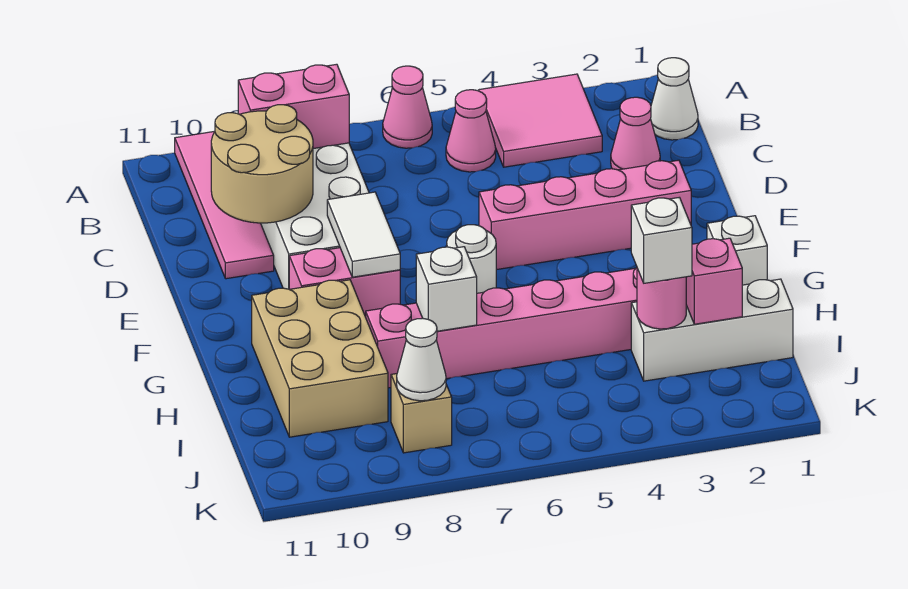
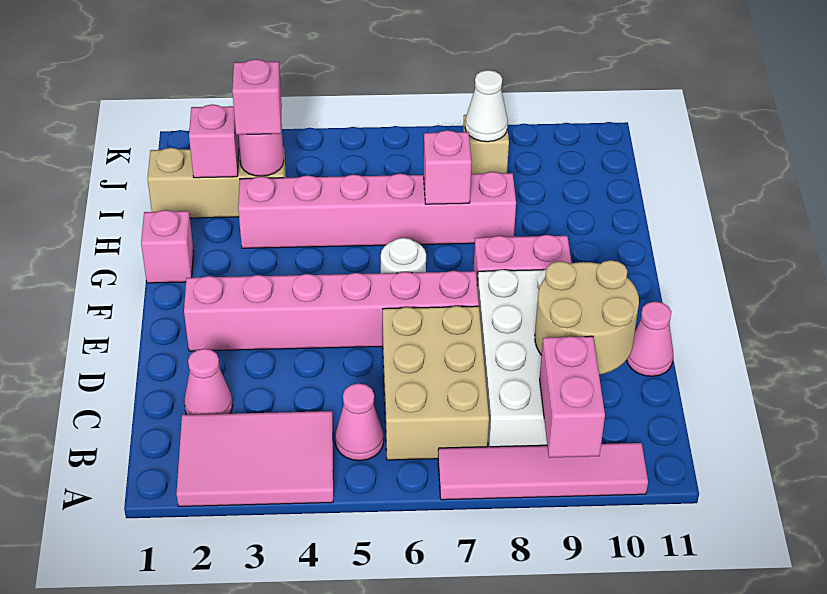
pink 2x2 tile [479,74,602,167] -> pink 2x3 tile [176,411,333,506]
pink 1x1 cone [383,66,432,148] -> pink 1x1 cone moved to [627,302,673,376]
pink 1x4 tile [175,131,274,279] -> pink 1x4 tile turned to [438,443,648,500]
white 1x1 cone [651,58,698,140] -> none
pink 1x2 brick [238,64,349,149] -> pink 1x2 brick turned to [540,336,605,458]
pink 1x4 brick [479,160,691,270] -> pink 1x6 brick [184,271,479,351]
white 1x2 tile [327,192,400,277] -> none
white 1x1 brick [707,216,767,285] -> pink 1x1 brick [141,210,193,283]
tan 2x3 brick [252,280,388,437] -> tan 2x3 brick moved to [383,306,489,460]
white 1x1 brick [416,247,477,331] -> pink 1x1 brick [424,130,472,204]
white 1x3 brick [631,279,793,381] -> tan 1x3 brick [147,147,286,218]
white 1x1 brick [631,197,692,283] -> pink 1x1 brick [232,59,282,135]

